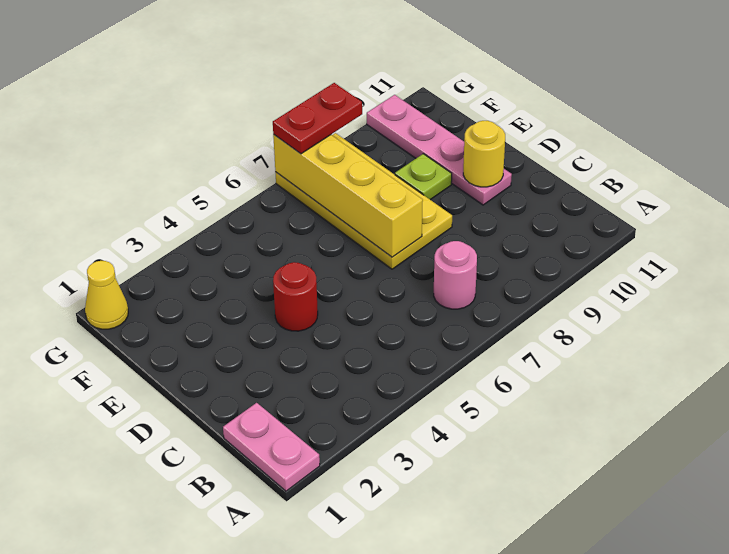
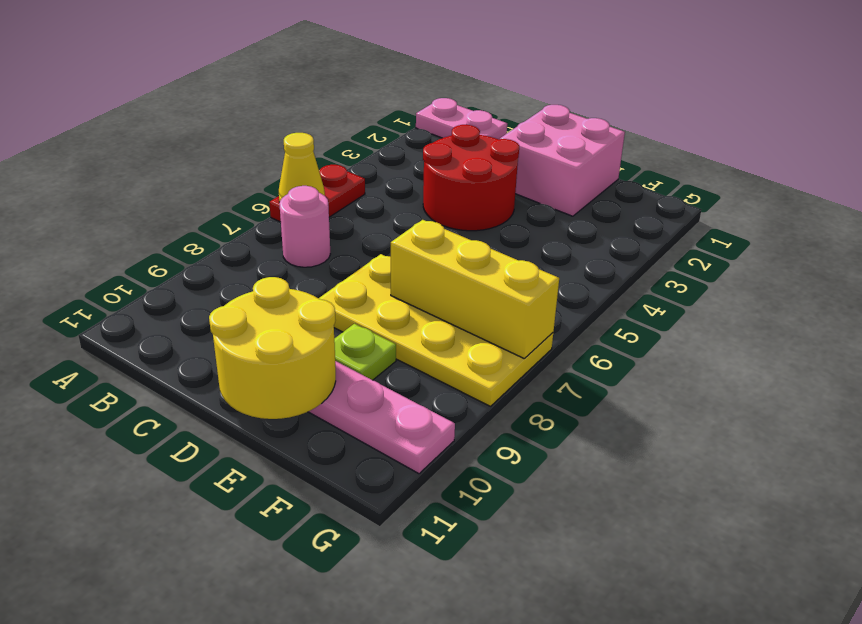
none -> pink 2x2 brick [500,105,625,216]
red 1x1 round brick [273,262,318,331] -> red 2x2 round brick [423,125,519,231]
yellow 1x4 brick [273,135,423,257] -> yellow 1x3 brick [391,220,559,358]
yellow 1x1 round brick [463,121,505,187] -> yellow 2x2 round brick [209,277,336,419]
yellow 1x1 cone [85,261,128,329] -> yellow 1x1 cone moved to [279,133,325,202]
red 1x2 plate [273,83,362,154] -> red 1x2 plate moved to [269,165,365,222]

